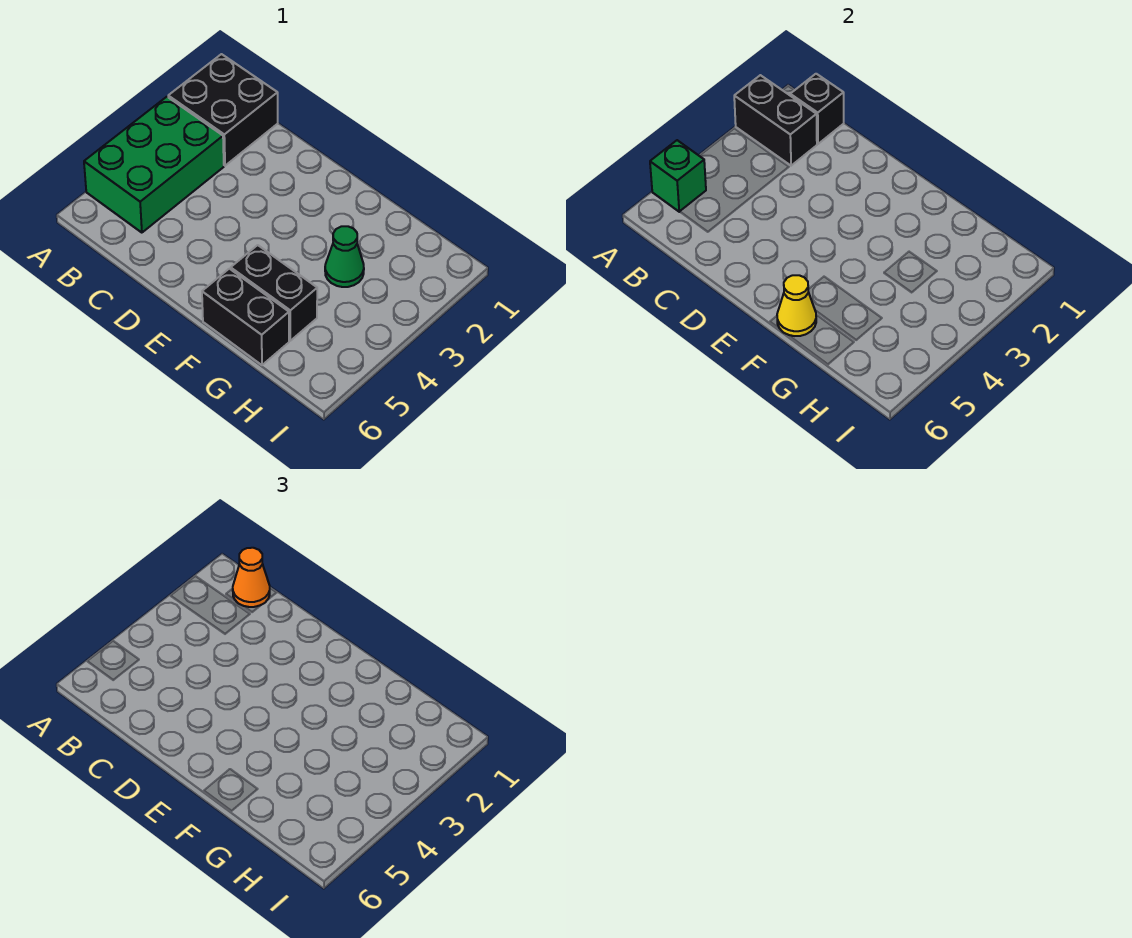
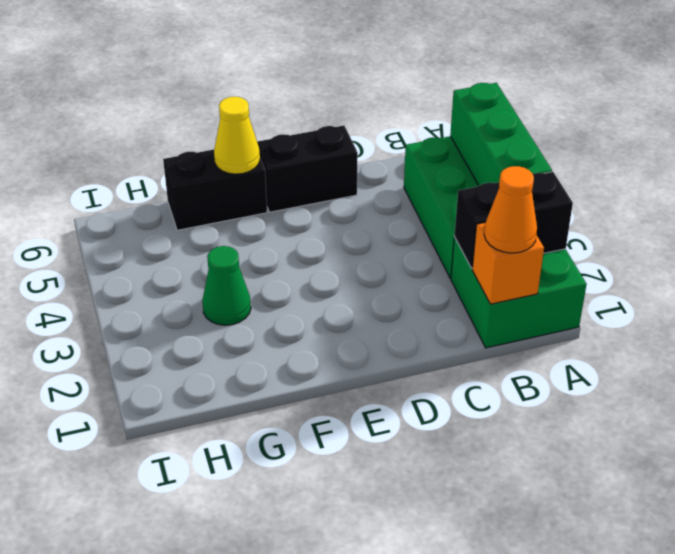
black 2x2 brick [168,54,278,166] -> green 2x2 brick [451,237,587,348]
green 1x1 brick [650,140,706,212] -> green 1x3 brick [450,83,552,186]
black 1x1 brick [790,74,844,144] -> orange 1x1 brick [472,222,544,304]
black 1x2 brick [231,245,317,341] -> black 1x2 brick moved to [257,126,358,212]

